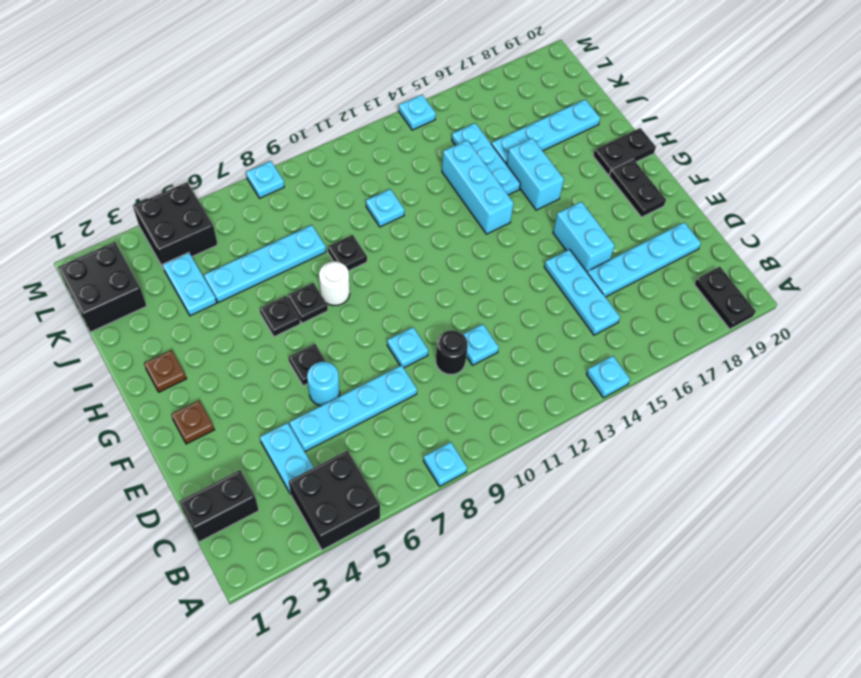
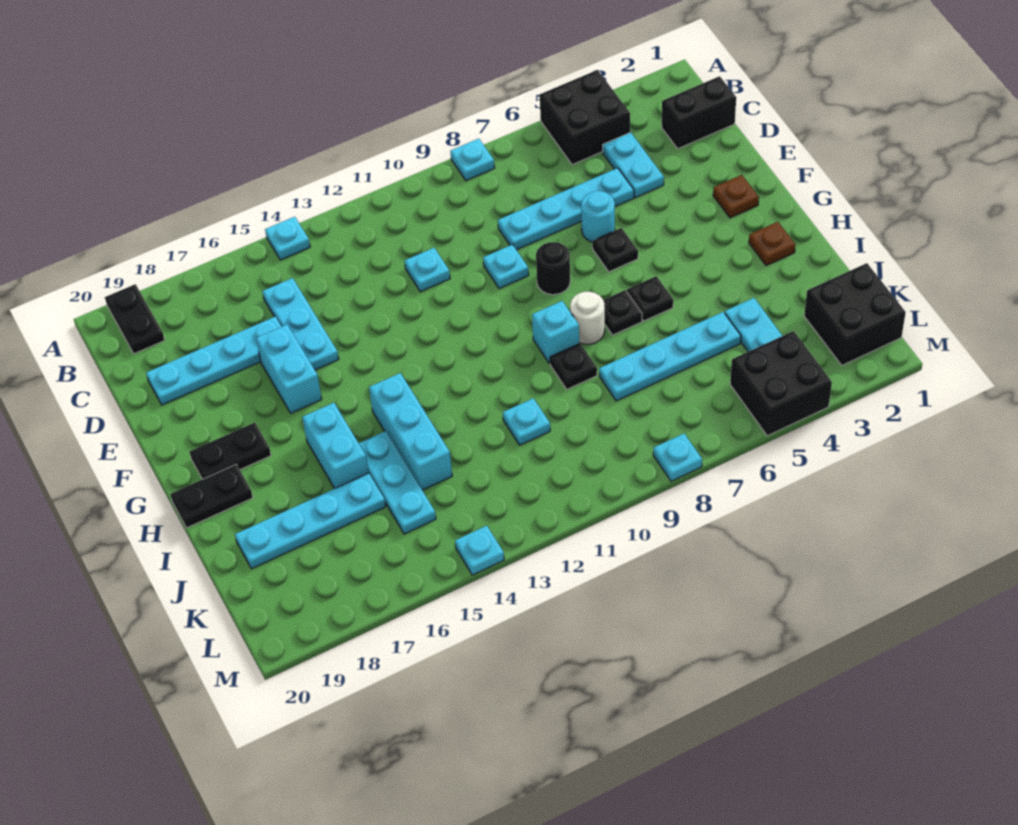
black 1x1 round brick [436,330,468,375] -> black 1x1 round brick moved to [536,242,570,295]
black 1x2 plate [609,159,666,217] -> black 1x2 plate turned to [190,423,271,479]
none -> cyan 1x1 brick [532,301,579,364]

